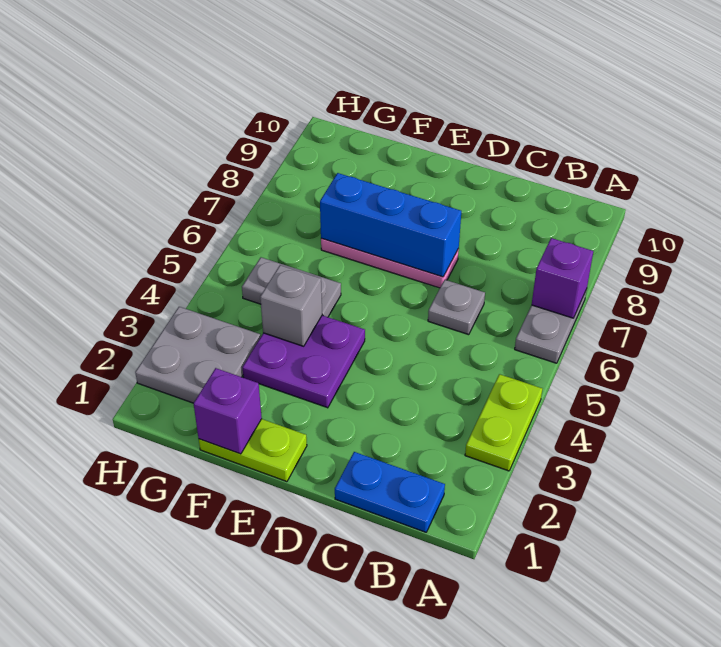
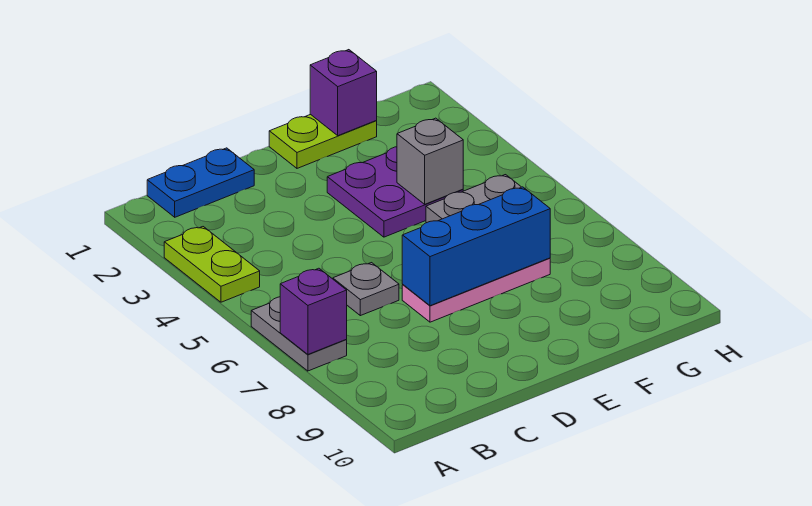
grey 2x2 plate [135,307,260,403] -> none

